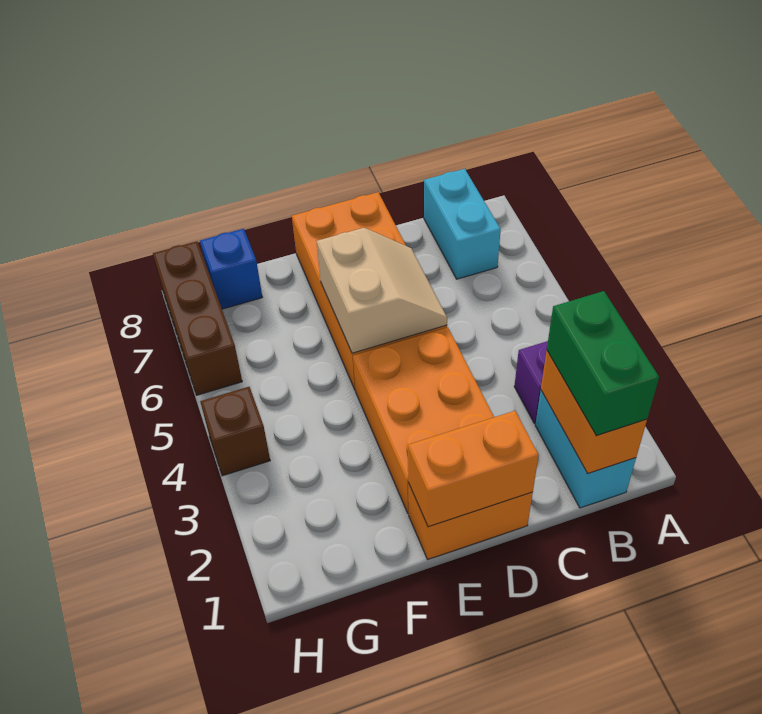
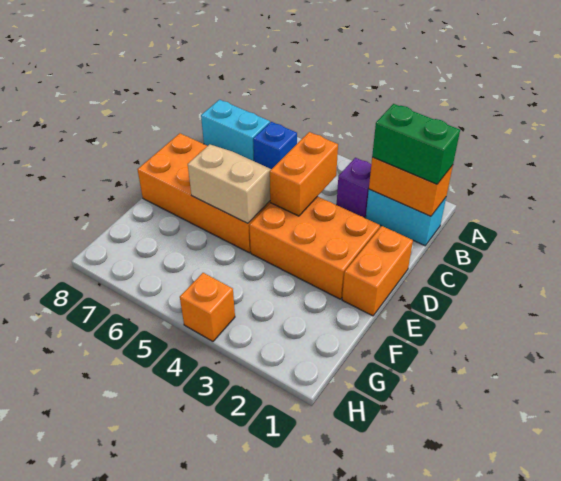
orange 1x2 brick [408,411,539,527] -> orange 1x2 brick moved to [270,132,338,216]
blue 1x1 brick [200,229,262,309] -> blue 1x1 brick moved to [253,122,297,169]
brown 1x1 brick [200,387,270,476] -> orange 1x1 brick [180,273,235,341]
brown 1x3 brick [153,241,242,395] -> none

